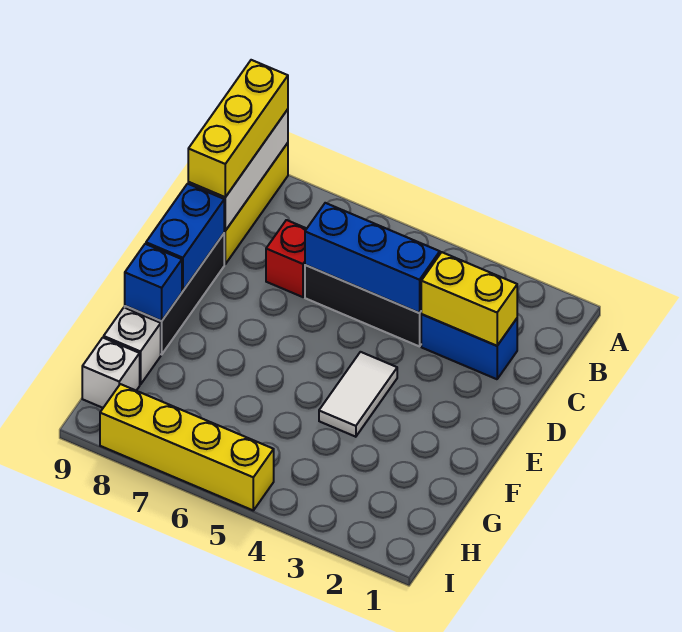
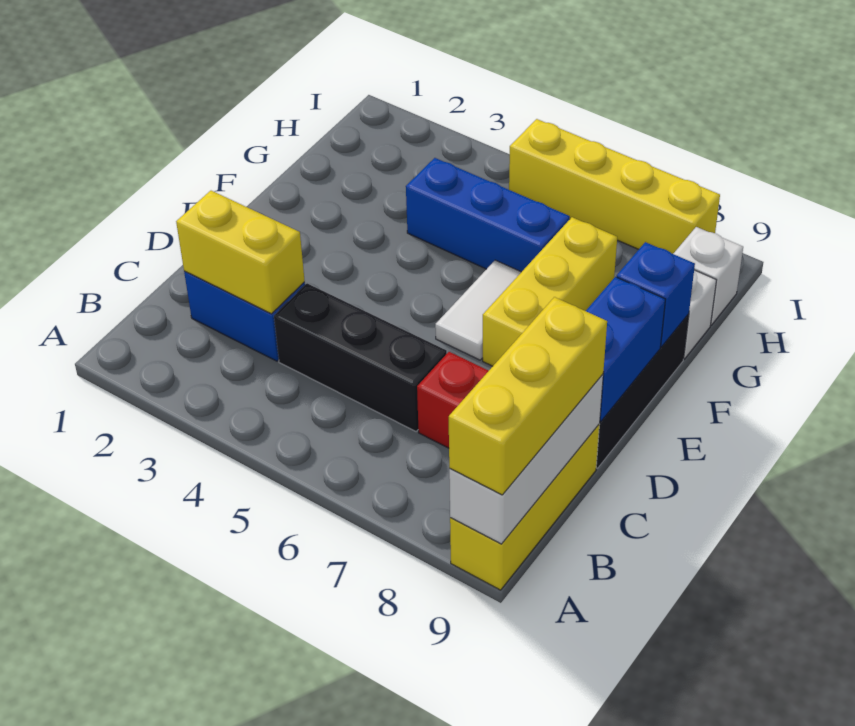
blue 1x3 brick [305,203,440,313] -> blue 1x3 brick moved to [406,158,570,272]
white 1x2 tile [319,352,397,437] -> white 1x2 tile moved to [435,260,521,360]
none -> yellow 1x3 brick [483,217,617,366]

